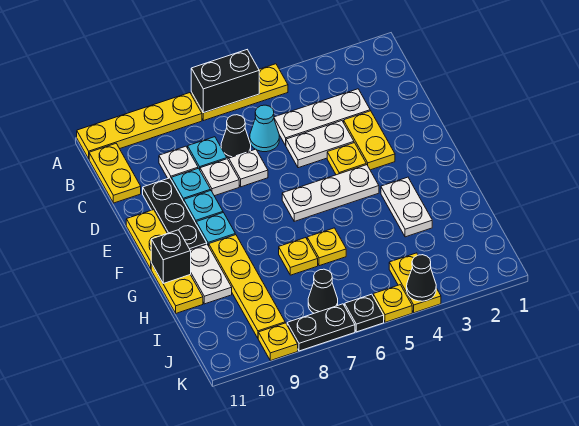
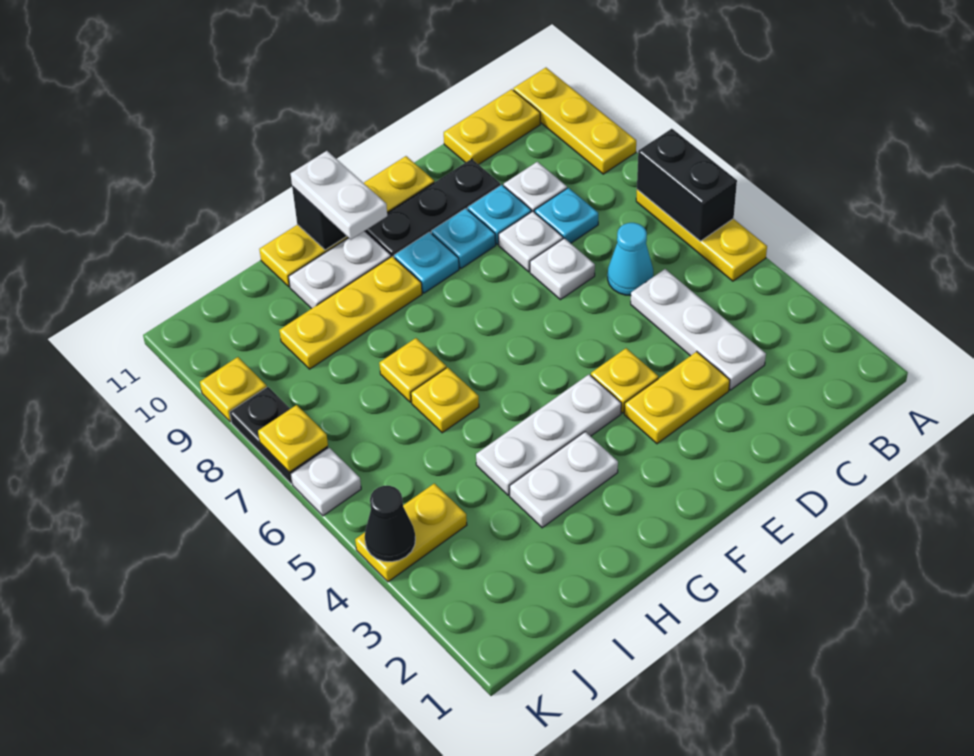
yellow 1x4 plate [77,93,202,159] -> yellow 1x3 plate [513,68,636,174]
black 1x1 cone [221,115,251,160] -> none
white 1x2 plate [286,121,354,168] -> white 1x2 plate moved to [291,151,387,239]
white 1x3 plate [282,165,379,221] -> white 1x3 plate turned to [476,375,621,495]
yellow 1x4 plate [209,235,285,338] -> yellow 1x3 plate [279,256,422,369]
black 1x1 cone [308,269,338,313] -> none
yellow 1x1 plate [373,285,412,322] -> yellow 1x1 plate moved to [258,405,328,472]
black 1x1 plate [345,294,384,332] -> white 1x1 plate [291,448,361,516]

